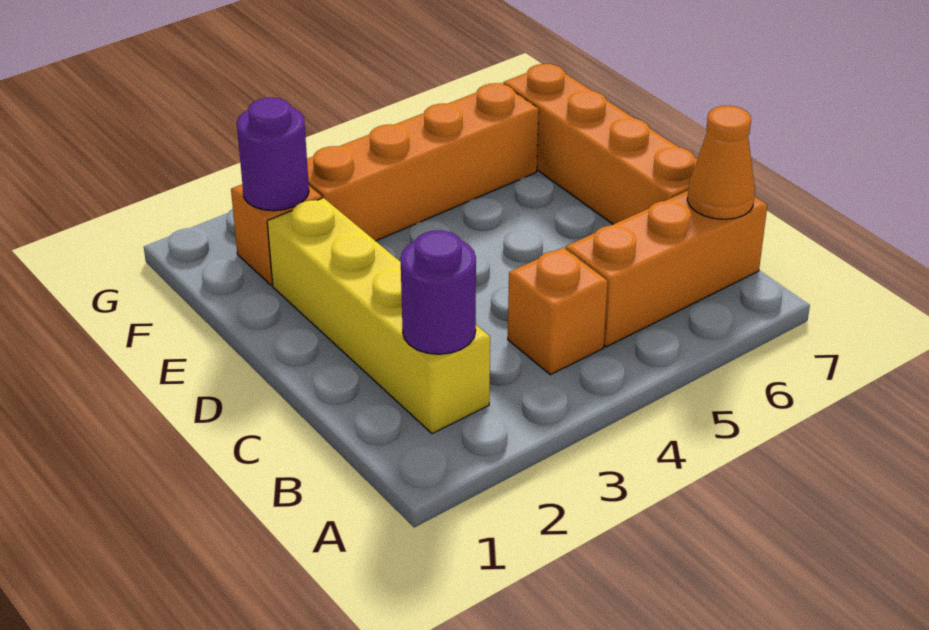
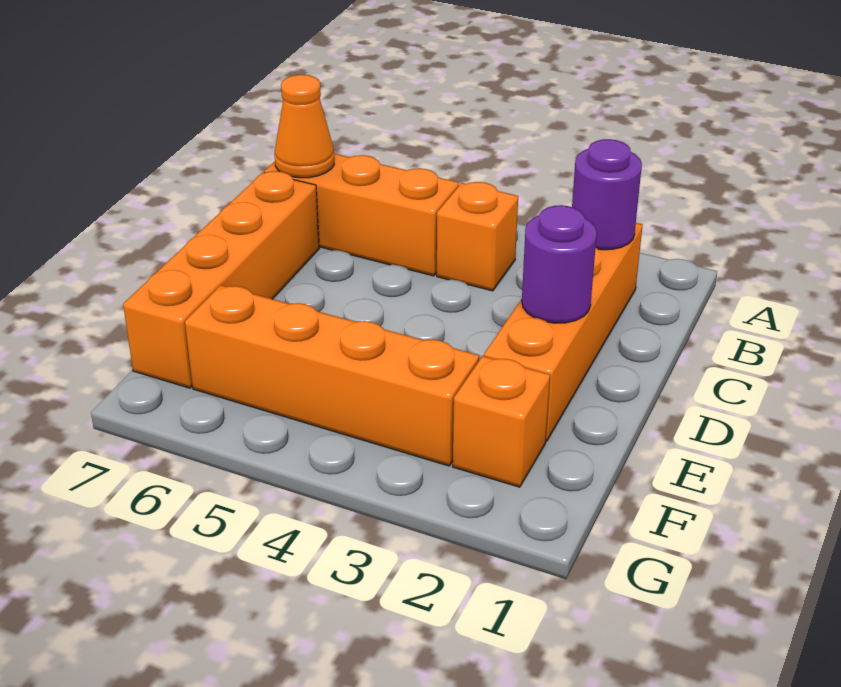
yellow 1x4 brick [267,198,490,434] -> orange 1x4 brick [484,223,643,441]
purple 1x1 round brick [237,98,309,211] -> purple 1x1 round brick moved to [522,205,597,323]

